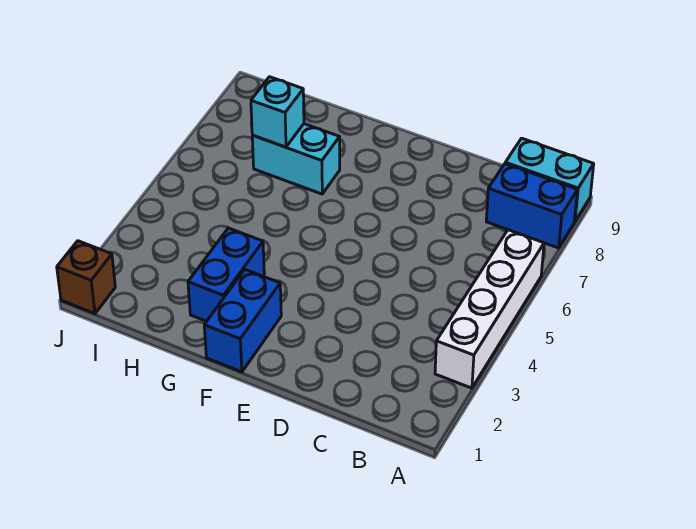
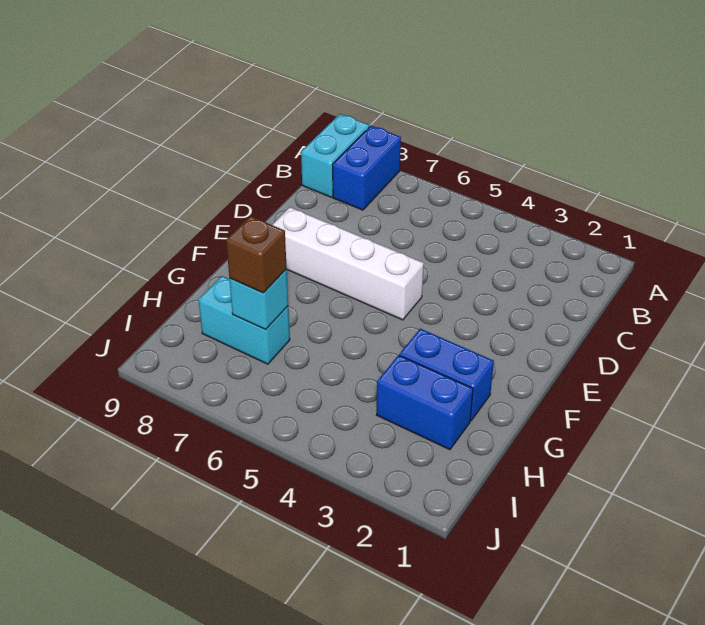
white 1x4 brick [435,230,544,388] -> white 1x4 brick moved to [273,207,424,320]
blue 1x2 brick [204,270,281,372] -> blue 1x2 brick moved to [377,355,473,450]
cyan 1x2 brick [252,124,340,194] -> cyan 1x2 brick turned to [198,276,290,364]
brown 1x1 brick [57,241,115,314] -> brown 1x1 brick moved to [226,216,287,293]

